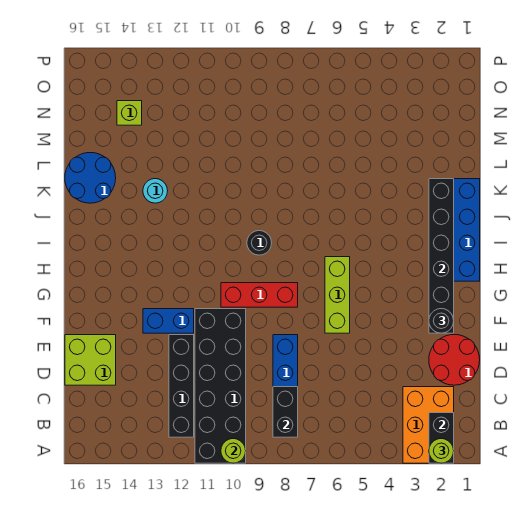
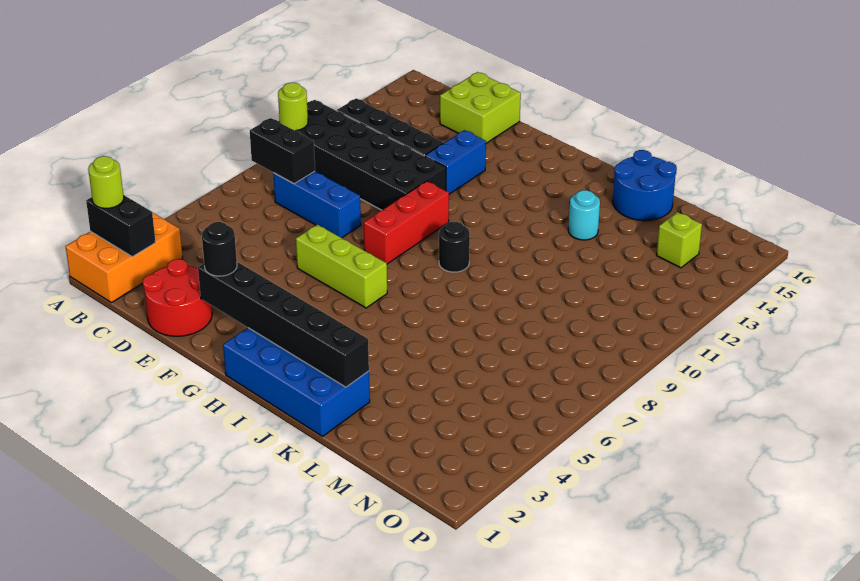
orange 2x3 brick [403,387,454,463] -> orange 2x3 brick turned to [66,213,183,303]

